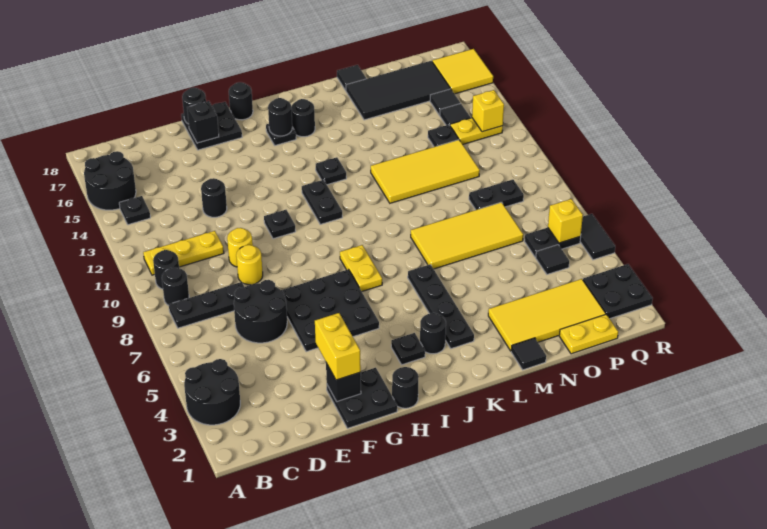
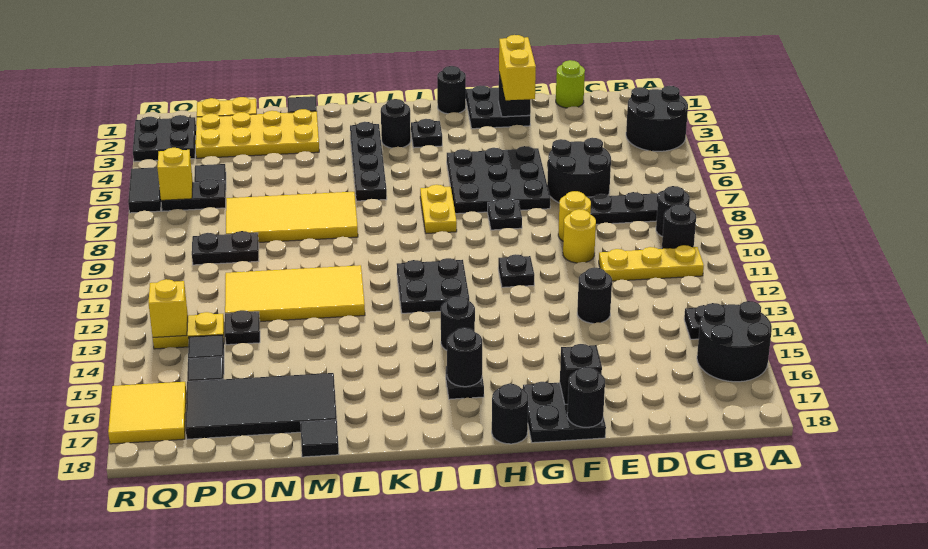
none -> lime 1x1 round brick [556,60,585,108]
black 1x2 plate [302,180,342,224] -> black 2x2 plate [397,258,469,313]
black 1x1 plate [316,157,346,185] -> black 1x1 plate moved to [488,199,522,230]
black 1x1 round brick [291,99,315,137] -> black 1x1 round brick moved to [441,296,475,350]
yellow 2x4 tile [488,279,606,351] -> yellow 2x4 plate [196,109,319,158]

